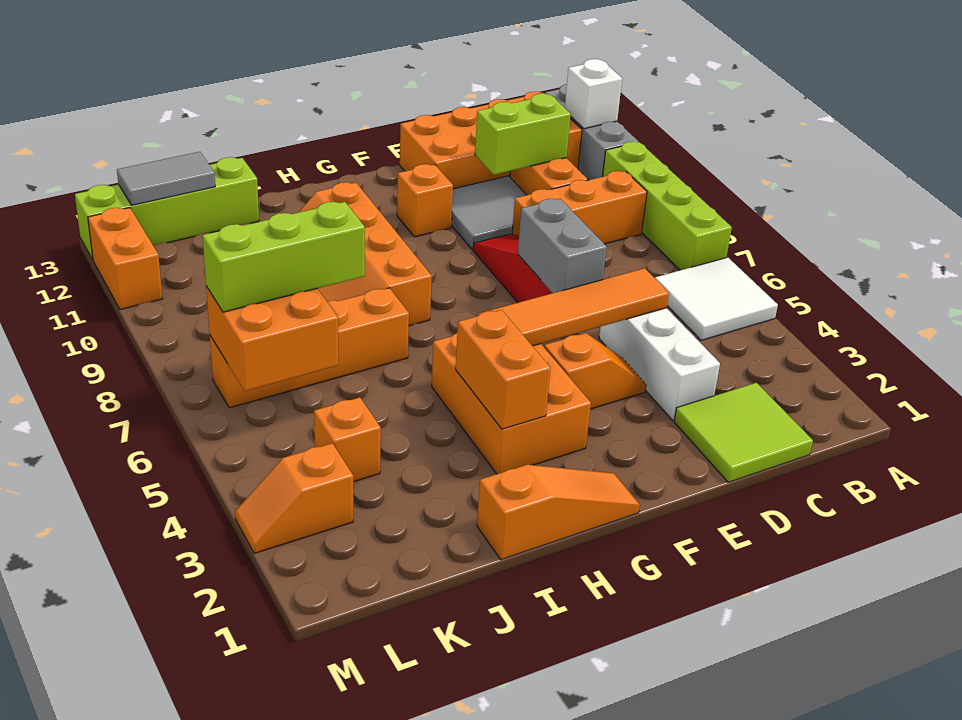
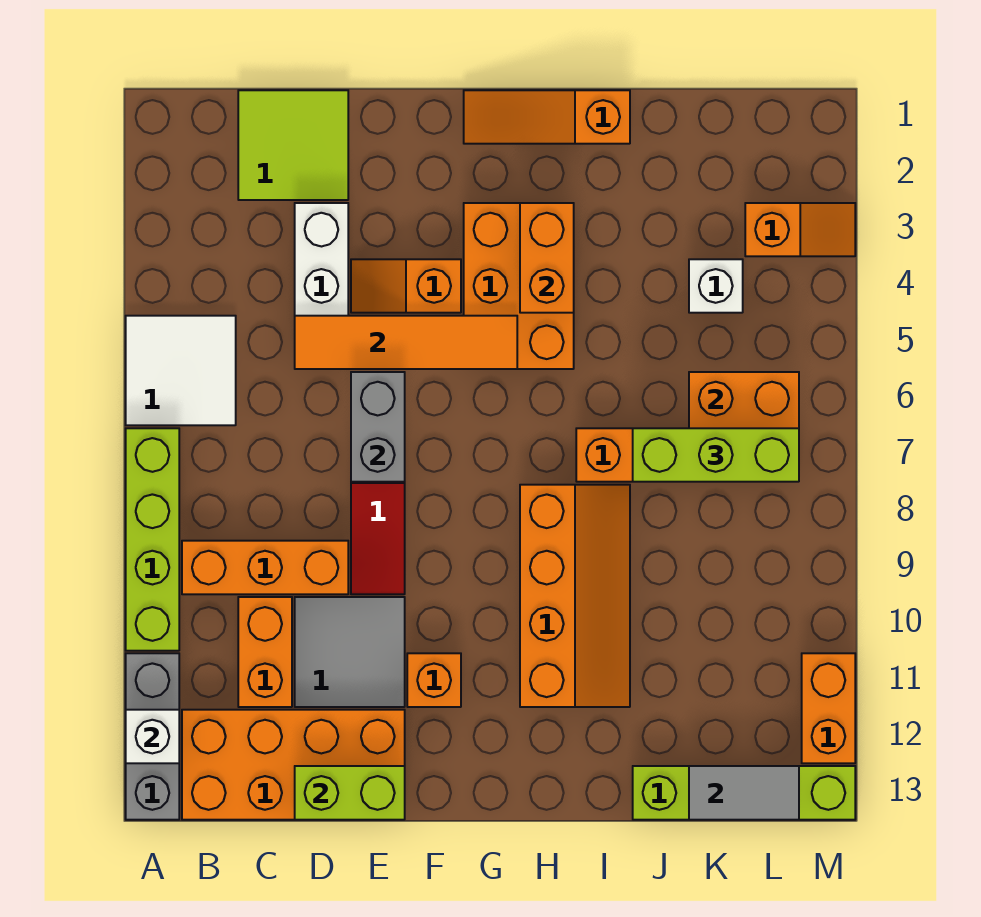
lime 1x2 brick [475,94,571,175] -> lime 1x2 brick moved to [295,766,405,820]
orange 1x1 brick [314,397,381,482] -> white 1x1 brick [689,259,743,313]

